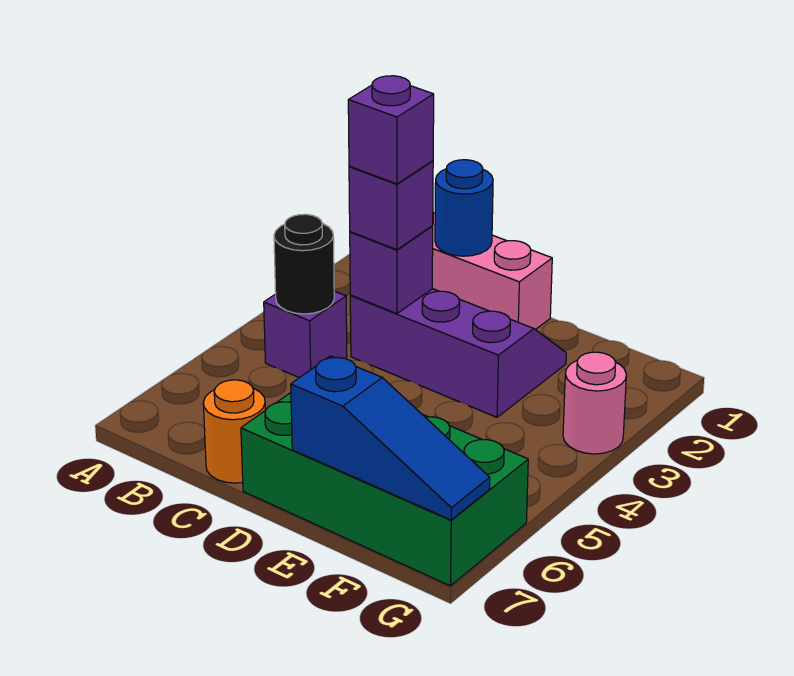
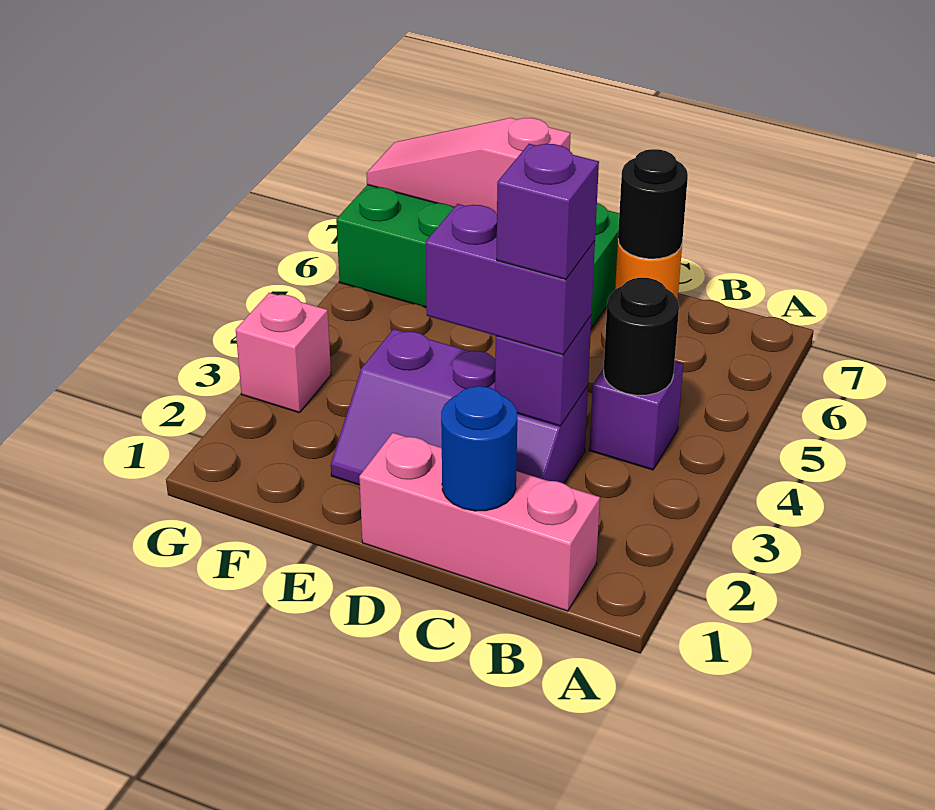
purple 1x1 brick [349,161,433,250] -> purple 1x2 brick [425,204,595,355]
none -> black 1x1 round brick [618,149,688,259]
blue 1x3 slope [291,356,490,520] -> pink 1x3 slope [366,118,571,213]
pink 1x1 round brick [563,352,626,454] -> pink 1x1 brick [236,293,331,413]

